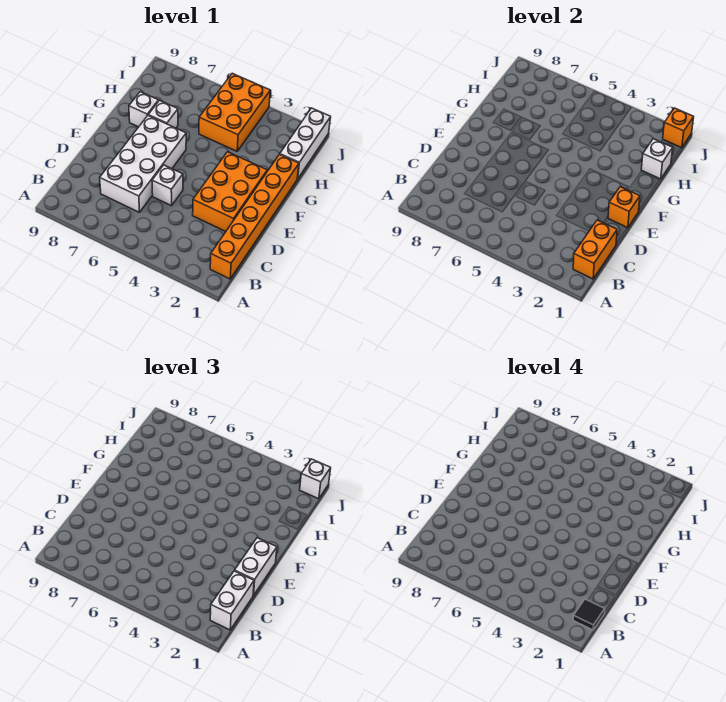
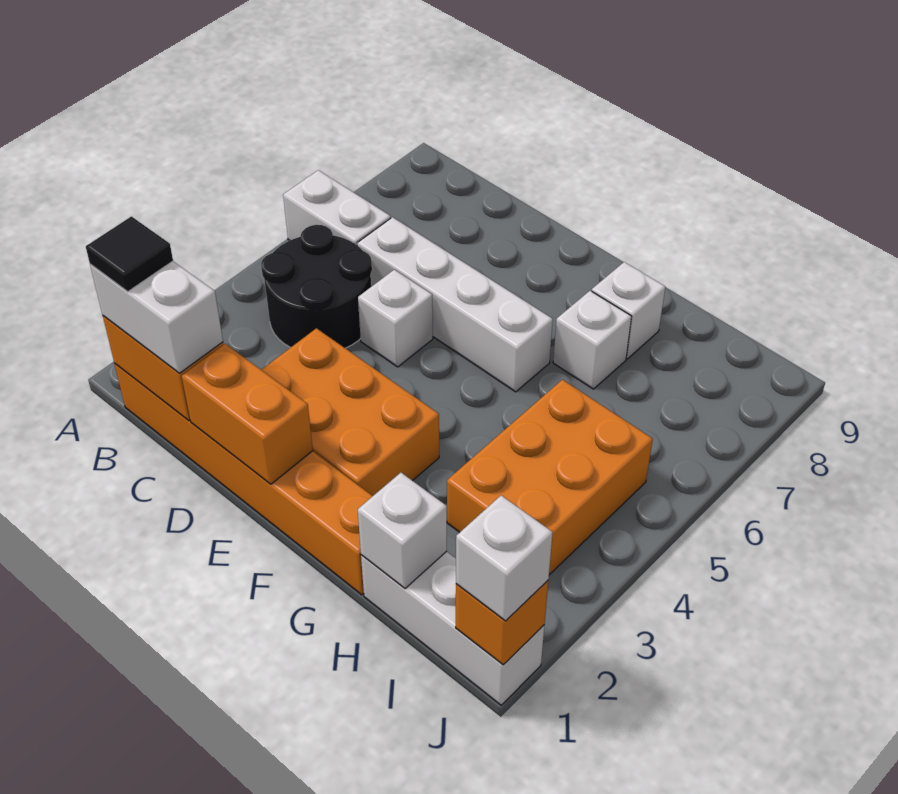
none -> black 2x2 round brick [261,225,372,348]
white 2x4 brick [100,116,186,212] -> white 1x4 brick [357,217,553,392]
white 1x2 brick [235,538,277,596] -> white 1x2 brick moved to [283,170,391,245]
orange 1x1 brick [608,187,640,228] -> orange 1x2 brick [182,344,313,484]
orange 2x3 brick [199,73,270,151] -> orange 2x3 brick turned to [447,380,653,575]

